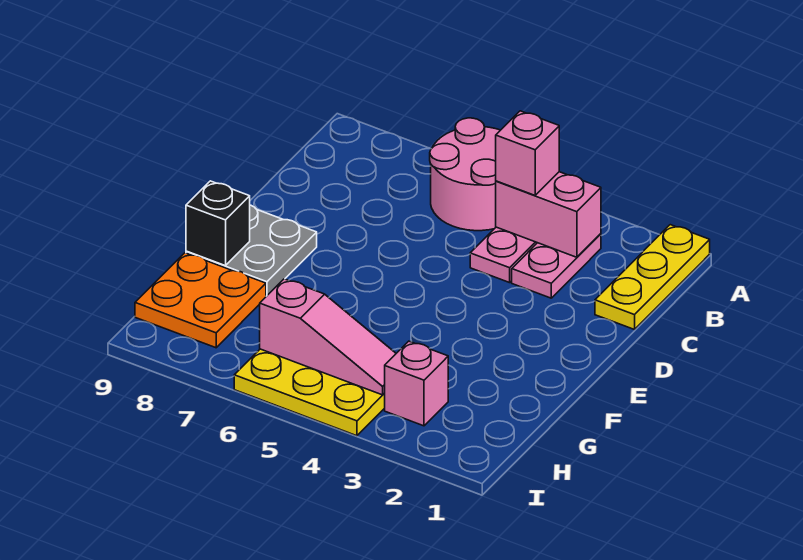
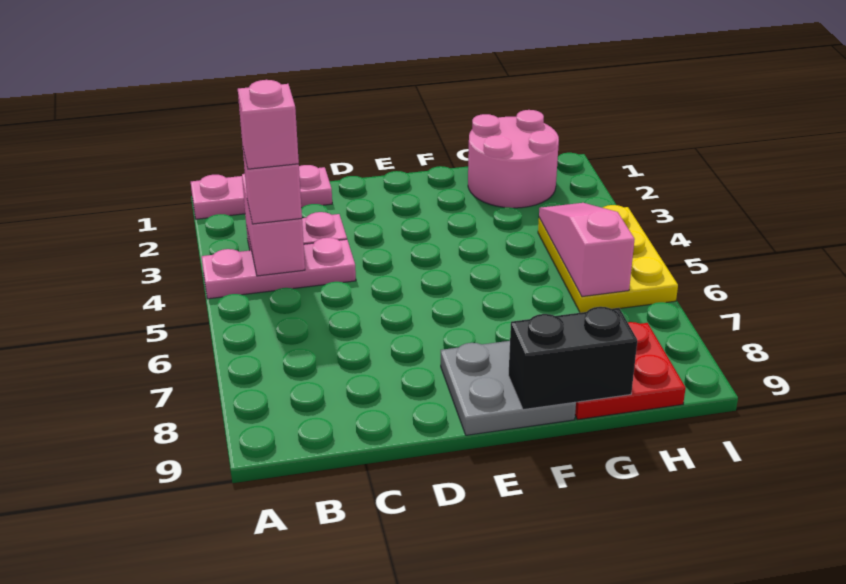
yellow 1x3 plate [595,225,710,330] -> pink 1x3 plate [191,165,332,219]
pink 2x2 round brick [430,118,500,231] -> pink 2x2 round brick moved to [468,110,559,208]
black 1x1 brick [186,181,250,266] -> black 1x2 brick [508,307,637,410]
orange 2x2 plate [135,253,266,348] -> red 2x2 plate [575,322,686,420]
pink 1x1 brick [385,341,448,426] -> pink 1x1 brick moved to [238,80,299,169]

